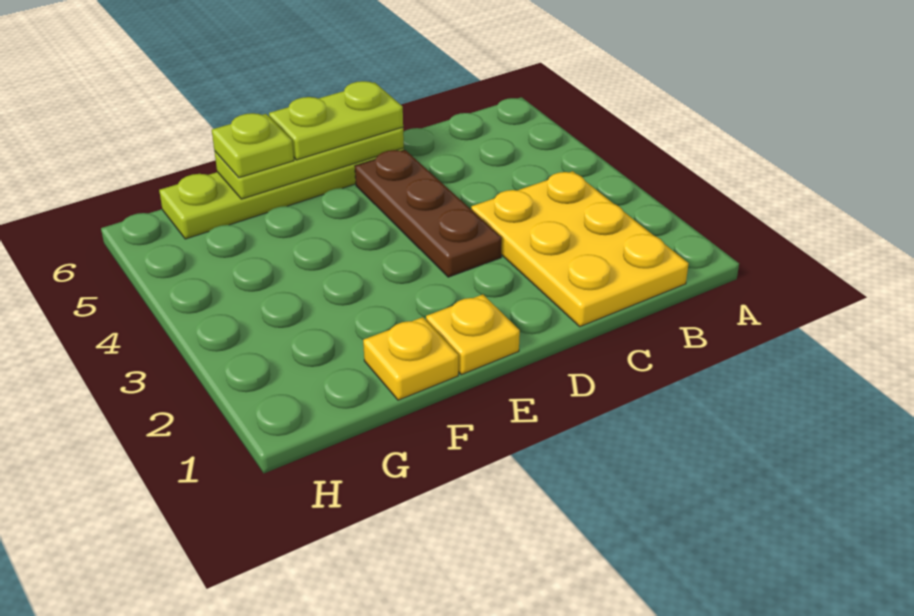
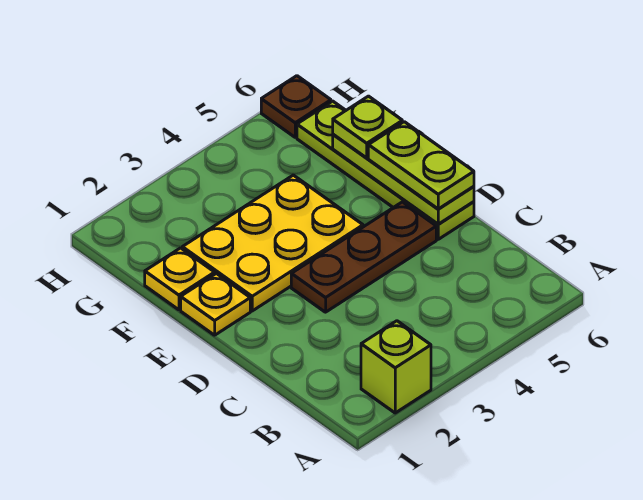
none -> lime 1x1 brick [361,321,431,413]
yellow 2x3 plate [471,171,689,327] -> yellow 2x3 plate moved to [182,175,363,311]
none -> brown 1x1 plate [261,76,331,137]

